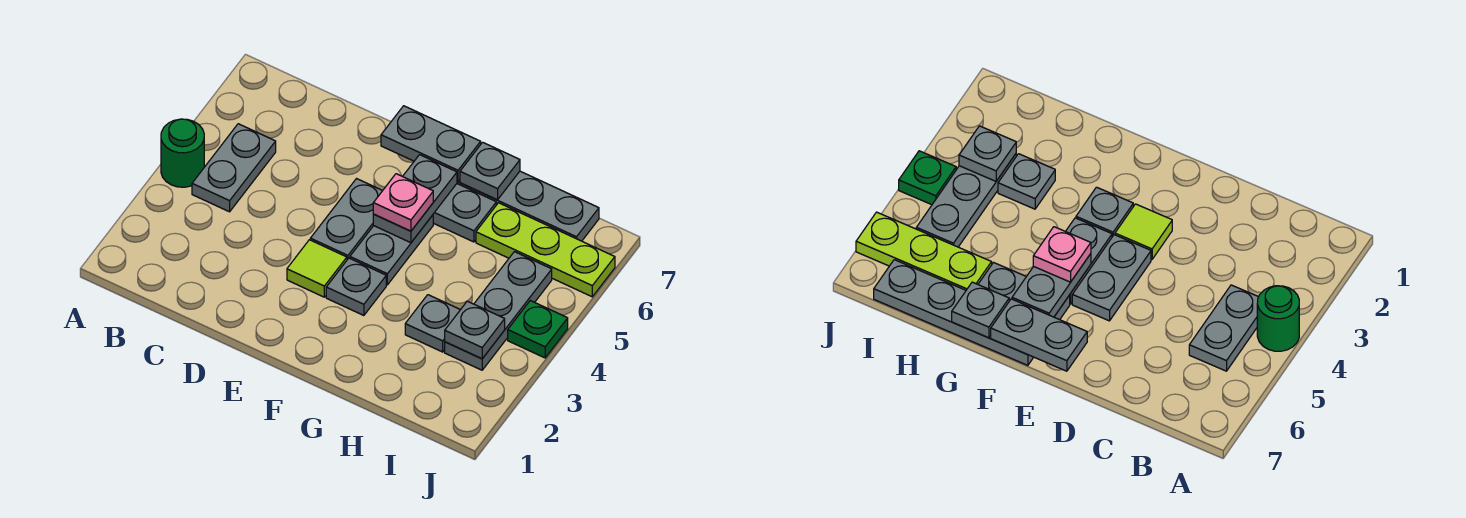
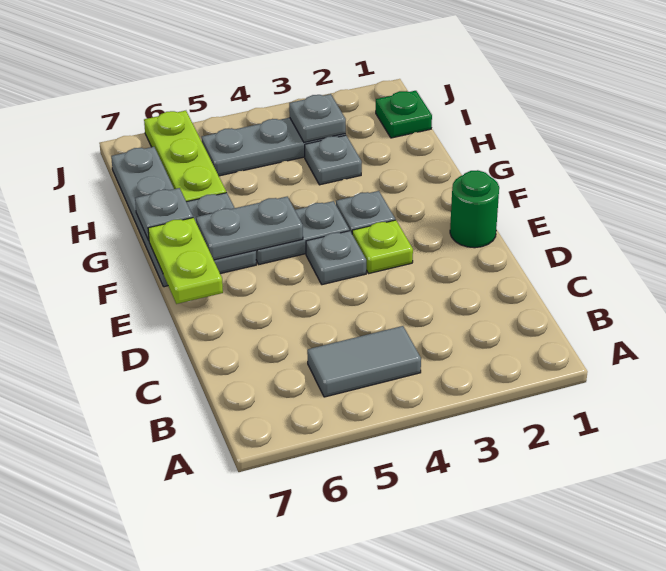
green 1x1 round brick [161,119,204,187] -> green 1x1 round brick moved to [450,170,499,248]
grey 1x2 plate [192,124,276,212] -> grey 1x2 tile [307,326,421,397]
lime 1x1 tile [287,240,347,297] -> lime 1x1 plate [352,220,413,274]
grey 1x2 plate [310,179,382,260] -> grey 1x1 plate [306,231,366,285]
grey 1x2 plate [381,106,481,182] -> lime 1x2 plate [148,218,223,304]
pink 1x1 plate [373,174,433,231] -> none
green 1x1 plate [508,301,568,358] -> green 1x1 plate moved to [376,91,432,138]

